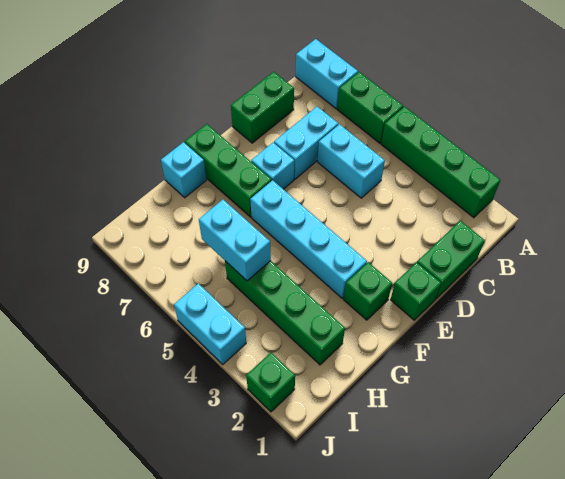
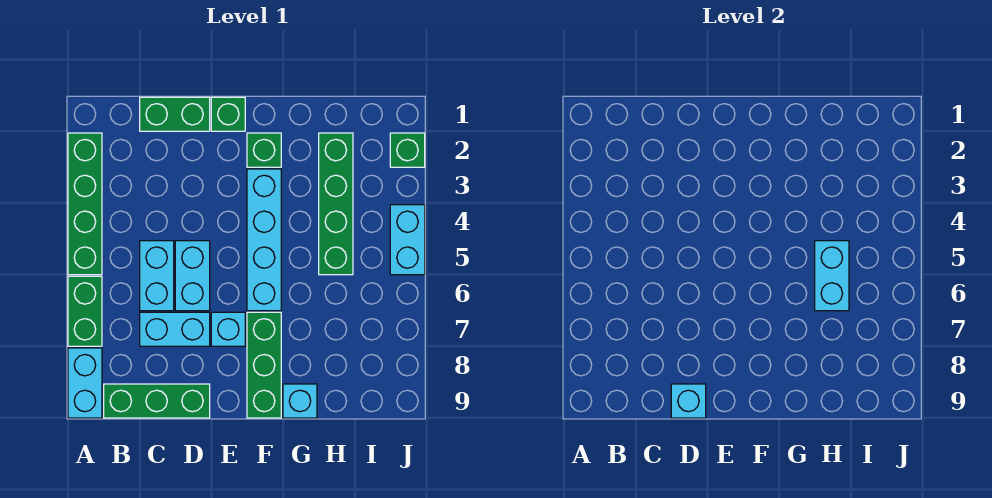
green 1x2 brick [231,72,294,143] -> green 1x3 brick [104,384,210,418]
none -> cyan 1x2 brick [175,241,210,311]
none -> cyan 1x1 brick [671,384,706,418]

